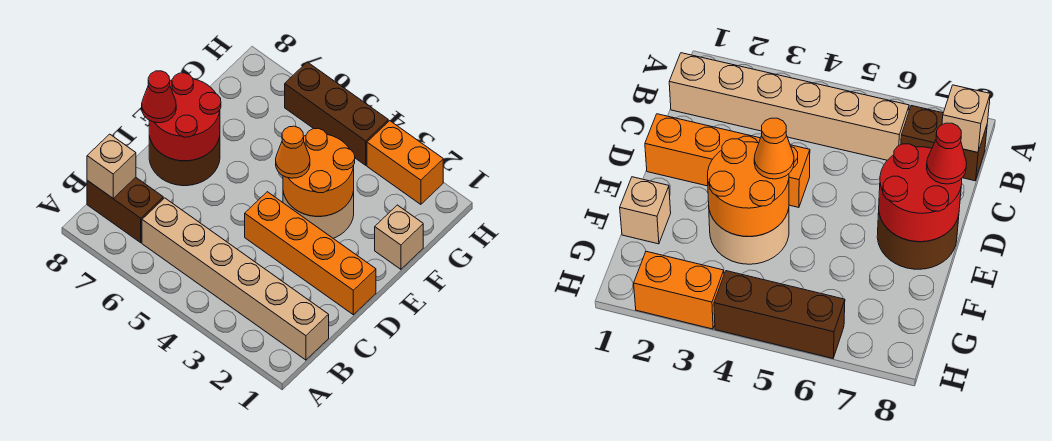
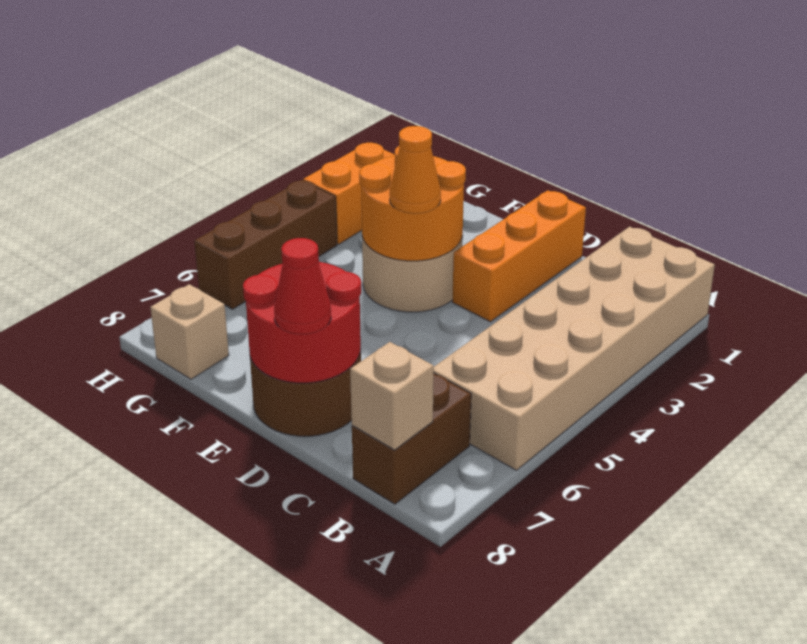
tan 1x6 brick [142,198,329,360] -> tan 2x6 brick [434,227,715,470]
orange 1x4 brick [245,192,376,315] -> orange 1x3 brick [452,190,586,322]
tan 1x1 brick [375,205,423,269] -> tan 1x1 brick moved to [150,284,229,379]

